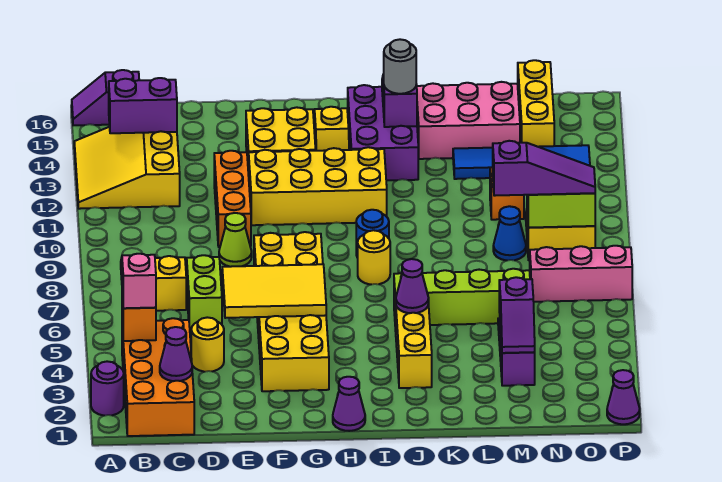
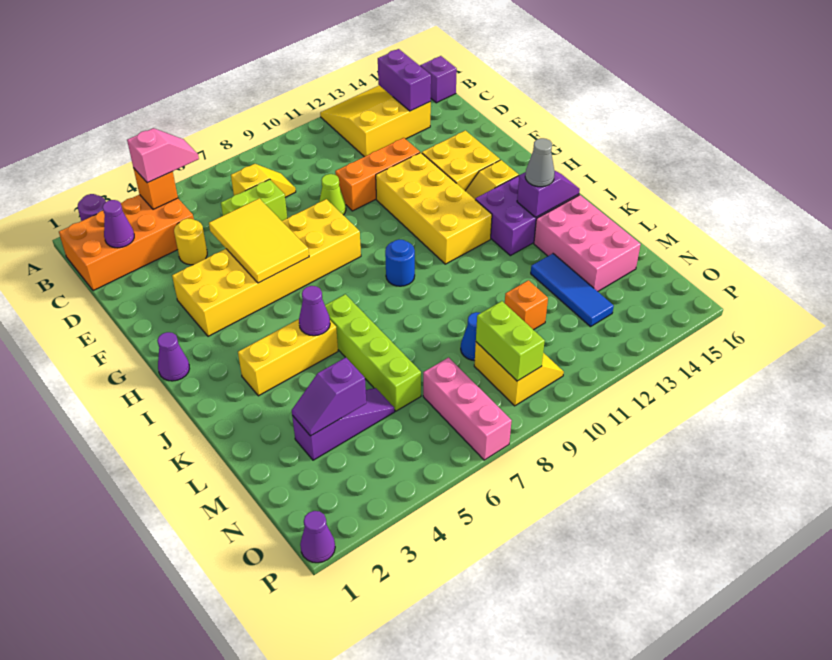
yellow 1x1 round brick [358,230,390,285] -> none
grey 1x1 round brick [383,39,416,94] -> grey 1x1 cone [525,138,555,187]
blue 1x4 tile [453,145,590,179] -> blue 1x3 tile [531,254,614,327]
purple 1x3 slope [493,141,595,196] -> none
yellow 1x3 brick [518,60,554,147] -> none

